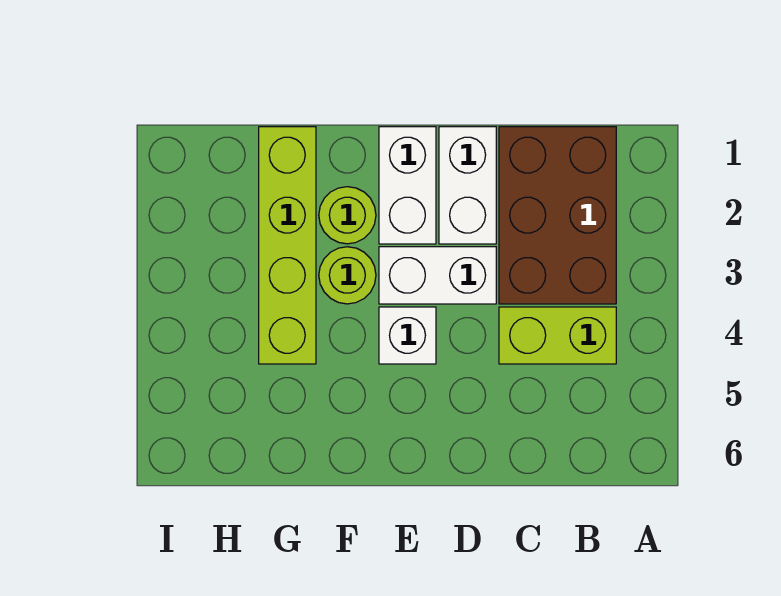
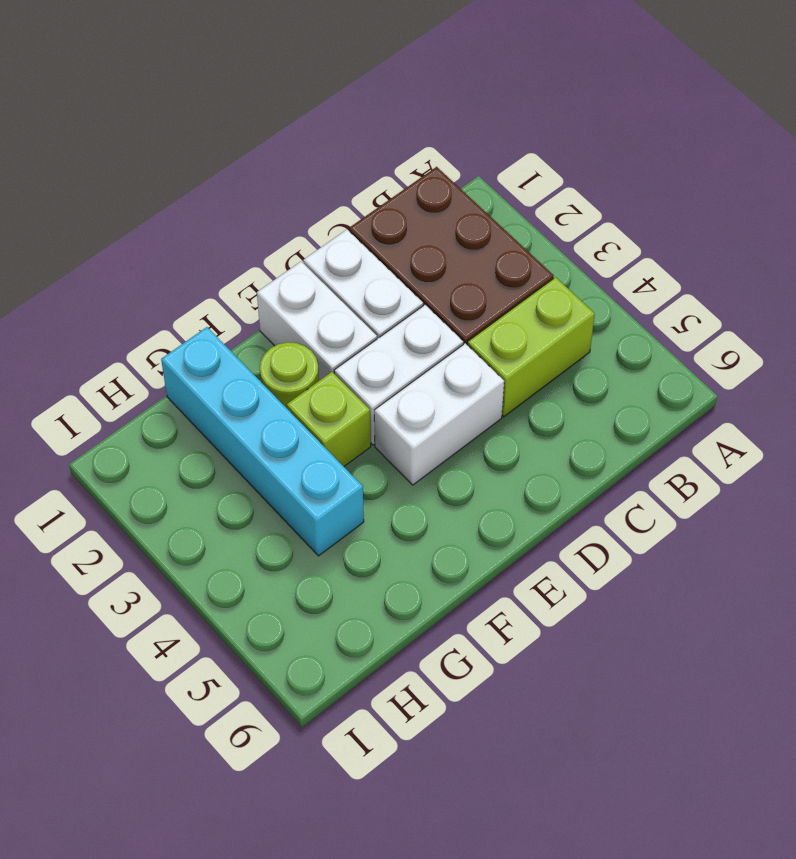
white 1x1 brick [379,307,436,364] -> white 1x2 brick [374,343,504,485]
lime 1x1 round brick [319,247,376,304] -> lime 1x1 brick [287,372,371,466]
lime 1x4 brick [259,127,316,364] -> cyan 1x4 brick [161,327,364,556]

